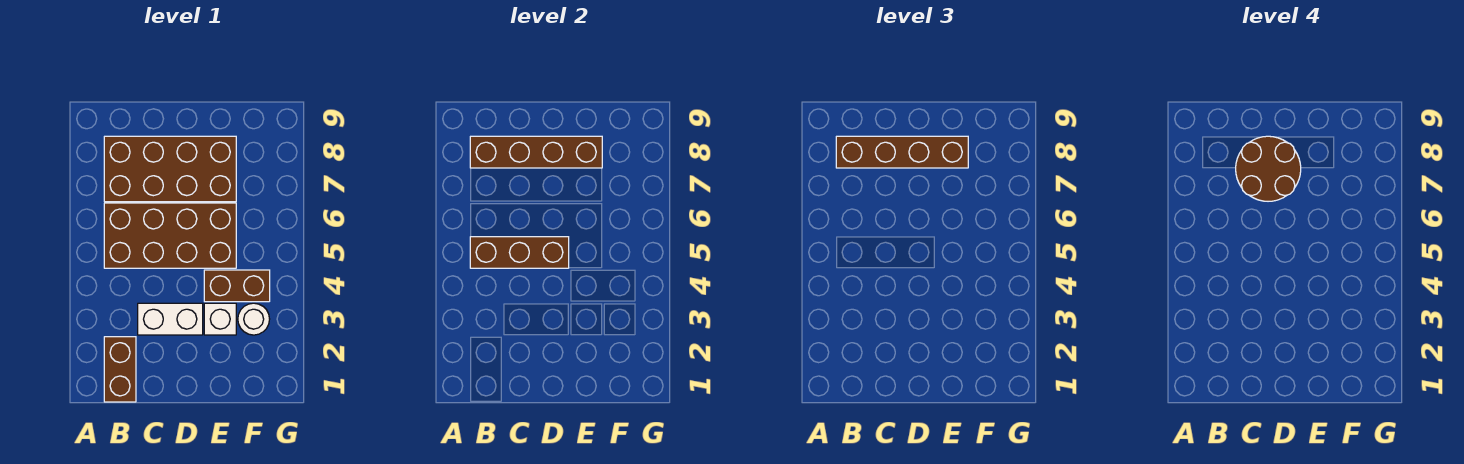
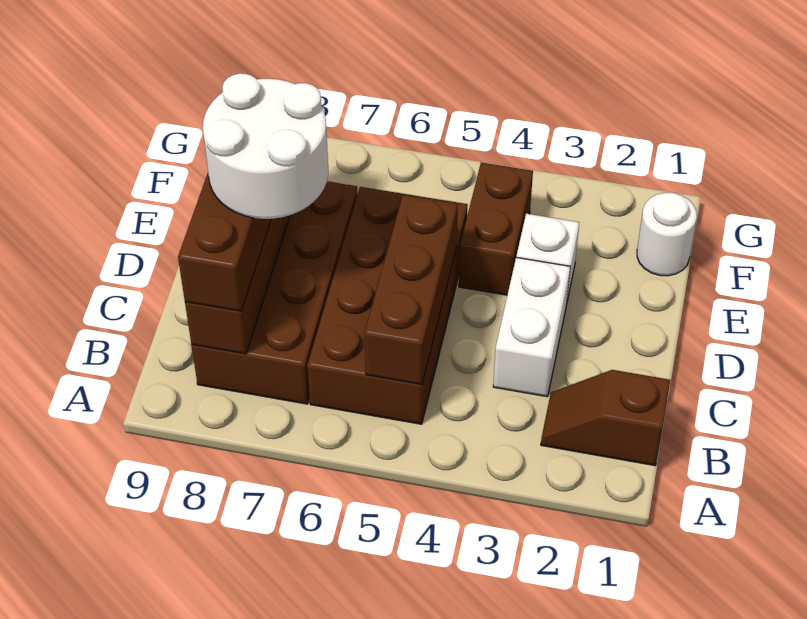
brown 1x2 brick [104,337,136,402] -> brown 1x2 slope [541,370,670,466]
brown 2x2 round brick [1236,136,1301,201] -> white 2x2 round brick [203,73,328,219]
white 1x1 round brick [238,303,270,335] -> white 1x1 round brick moved to [637,193,697,276]

